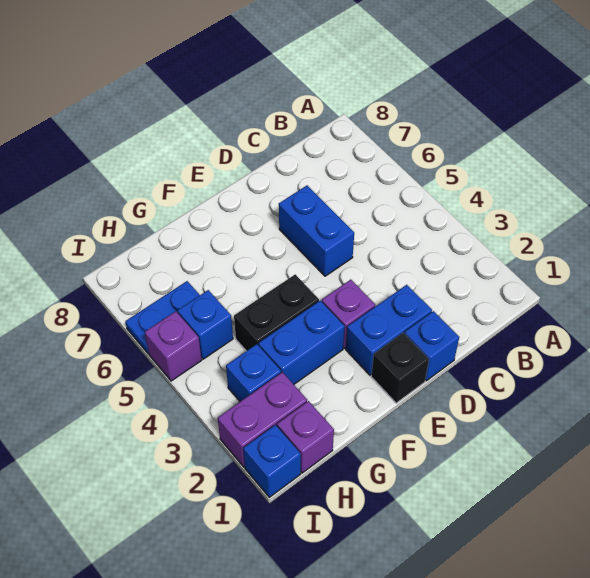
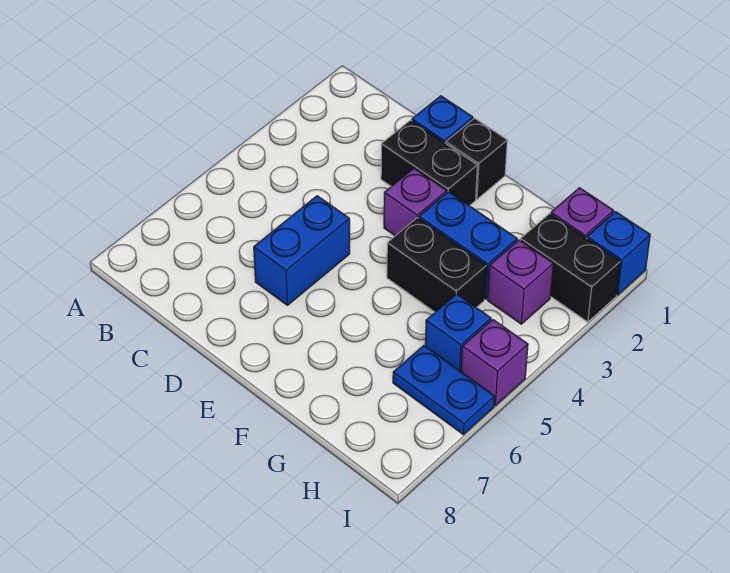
blue 1x2 brick [346,285,432,375] -> black 1x2 brick [381,120,477,206]
purple 1x2 brick [218,372,307,467] -> black 1x2 brick [520,214,620,322]
blue 1x1 brick [226,344,281,401] -> purple 1x1 brick [488,240,553,324]

